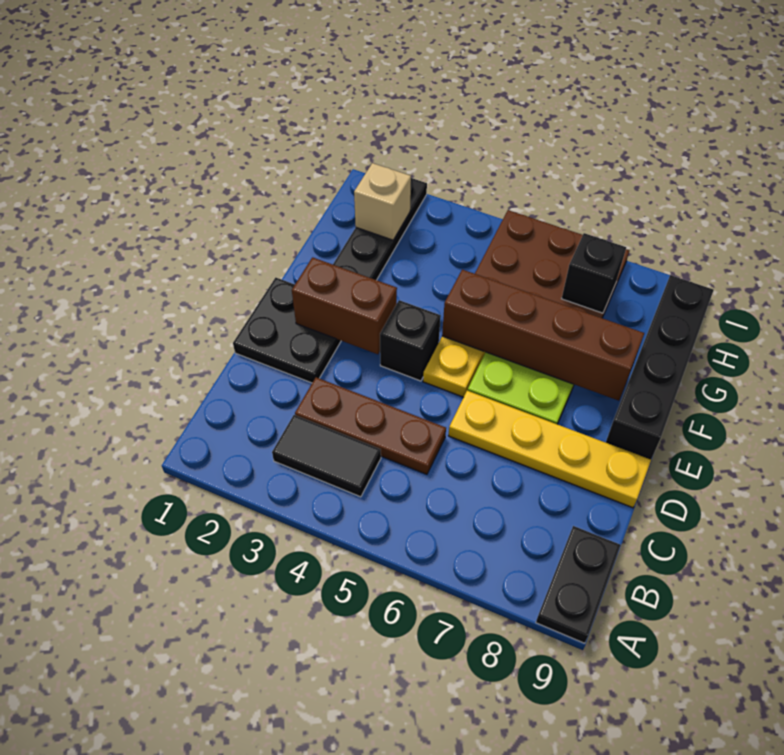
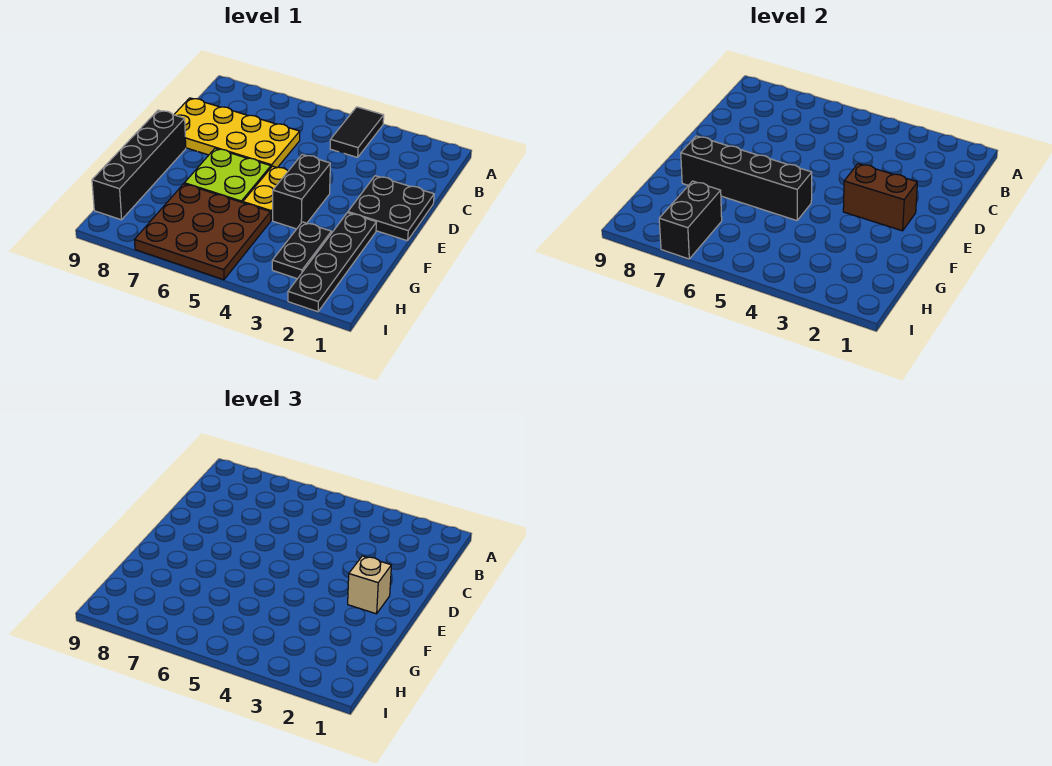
black 1x2 plate [536,526,621,643] -> black 1x2 plate moved to [272,222,331,279]
black 1x2 tile [272,415,381,497] -> black 1x2 tile turned to [330,107,384,157]
brown 1x3 plate [295,377,446,474] -> none
yellow 1x4 plate [448,390,651,508] -> yellow 2x4 plate [174,98,300,168]
black 1x1 brick [380,300,441,381] -> black 1x2 brick [273,154,330,229]
brown 1x4 brick [442,270,644,401] -> black 1x4 brick [681,136,812,221]
tan 1x1 brick [354,163,411,240] -> tan 1x1 brick moved to [348,556,391,614]
black 1x1 brick [562,233,626,313] -> black 1x2 brick [659,181,722,259]

